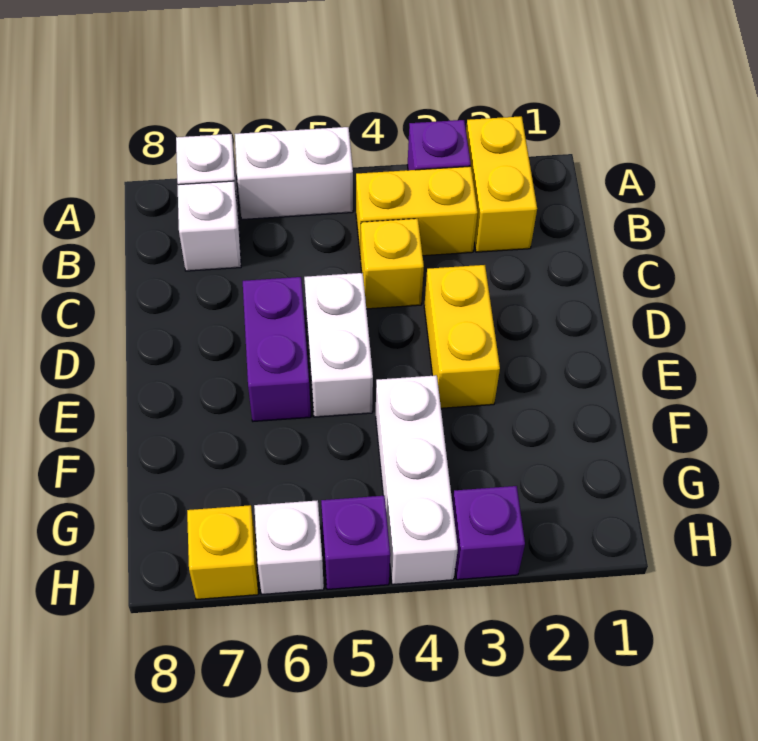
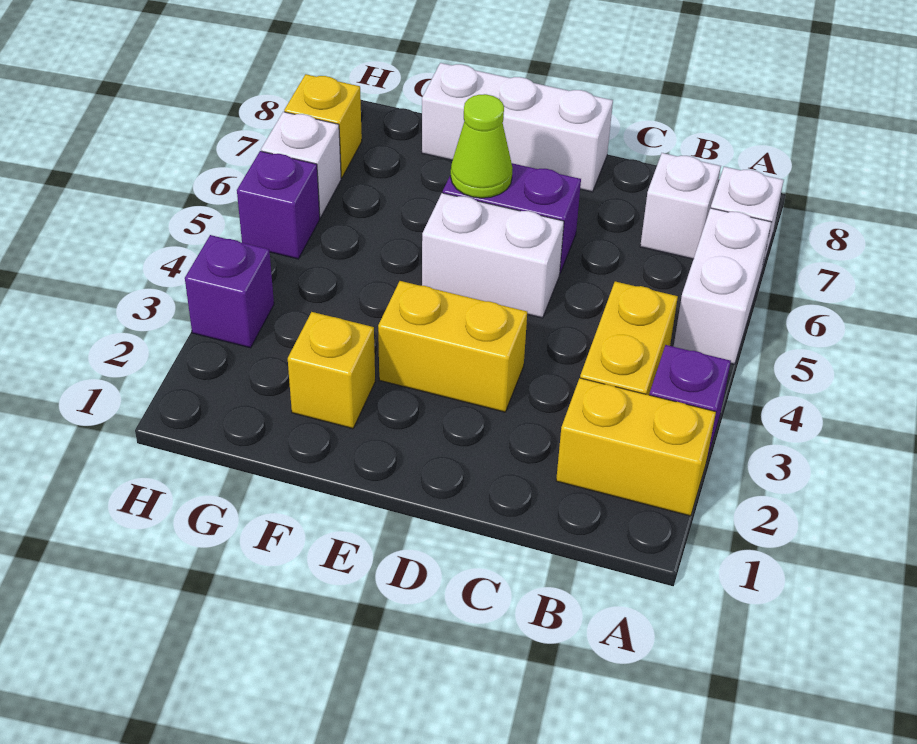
yellow 1x1 brick [361,219,424,309] -> yellow 1x1 brick moved to [288,312,375,429]
none -> lime 1x1 cone [451,94,513,198]
white 1x3 brick [376,375,458,585] -> white 1x3 brick moved to [422,63,613,192]

